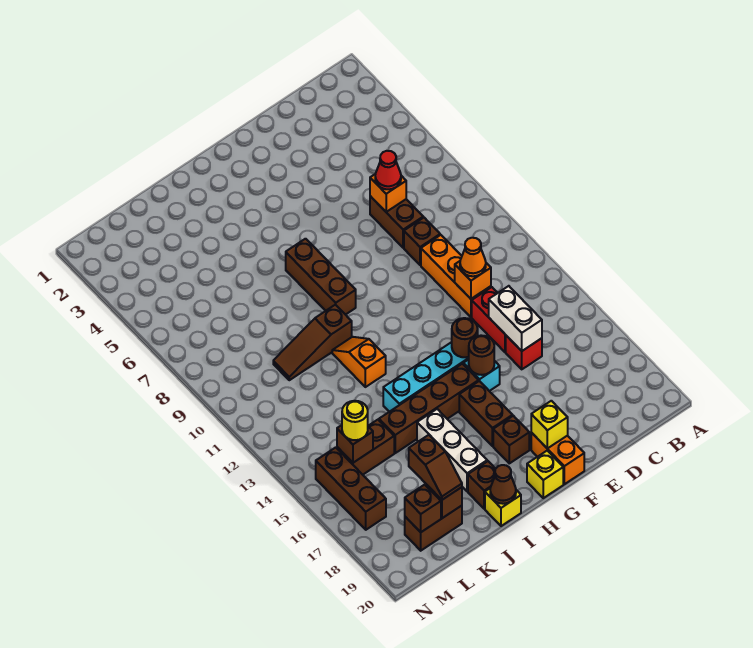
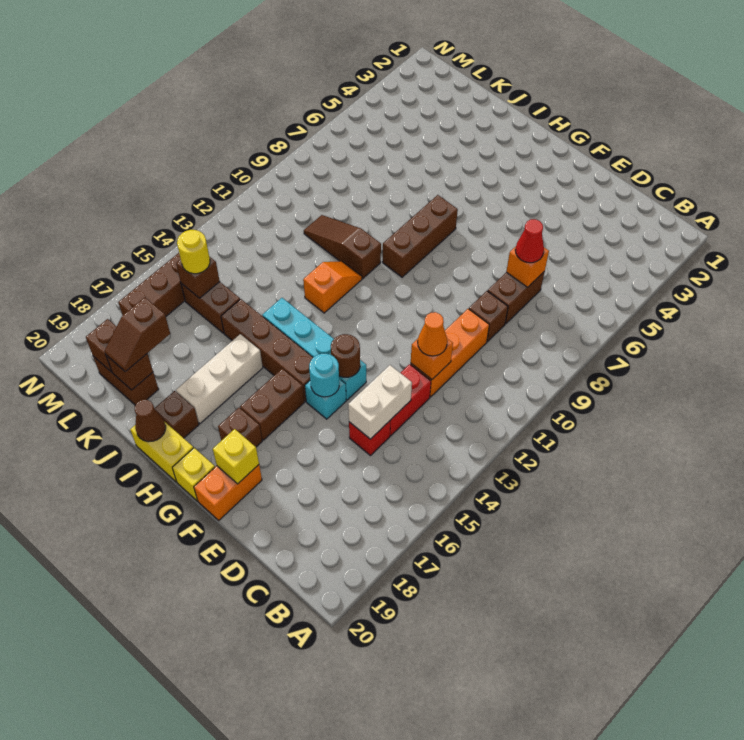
brown 1x1 round brick [469,335,494,375] -> cyan 1x1 round brick [309,354,339,397]
yellow 1x1 brick [485,489,521,526] -> yellow 1x2 brick [130,421,193,482]

